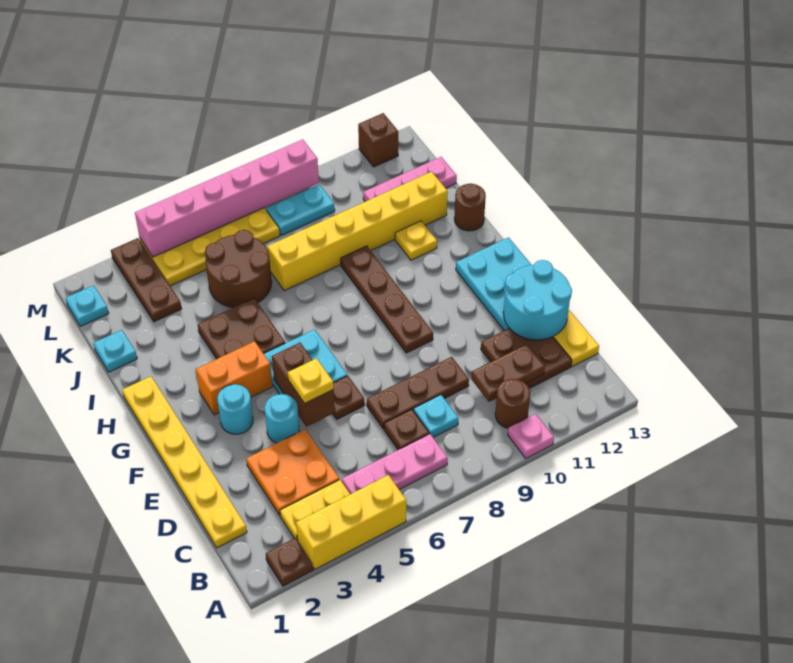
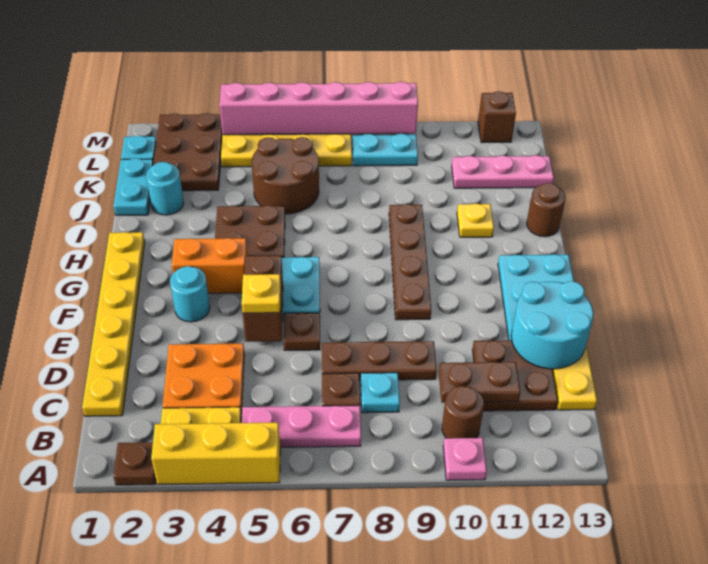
cyan 1x1 round brick [265,394,299,443] -> cyan 1x1 round brick moved to [146,162,184,215]
cyan 1x1 plate [93,330,137,372] -> cyan 1x2 plate [114,158,153,215]
yellow 1x6 brick [267,172,448,291] -> none
brown 1x3 plate [111,238,182,322] -> brown 2x3 plate [153,113,223,191]

